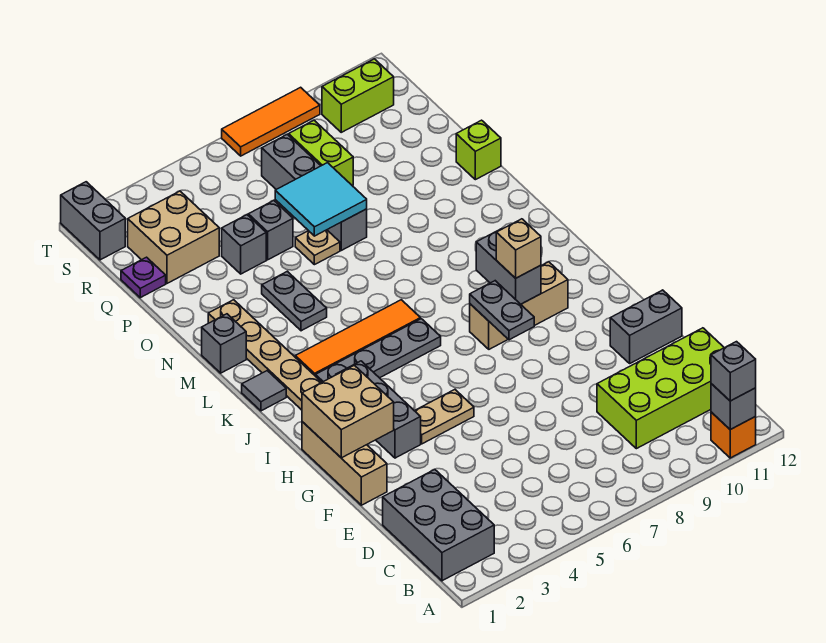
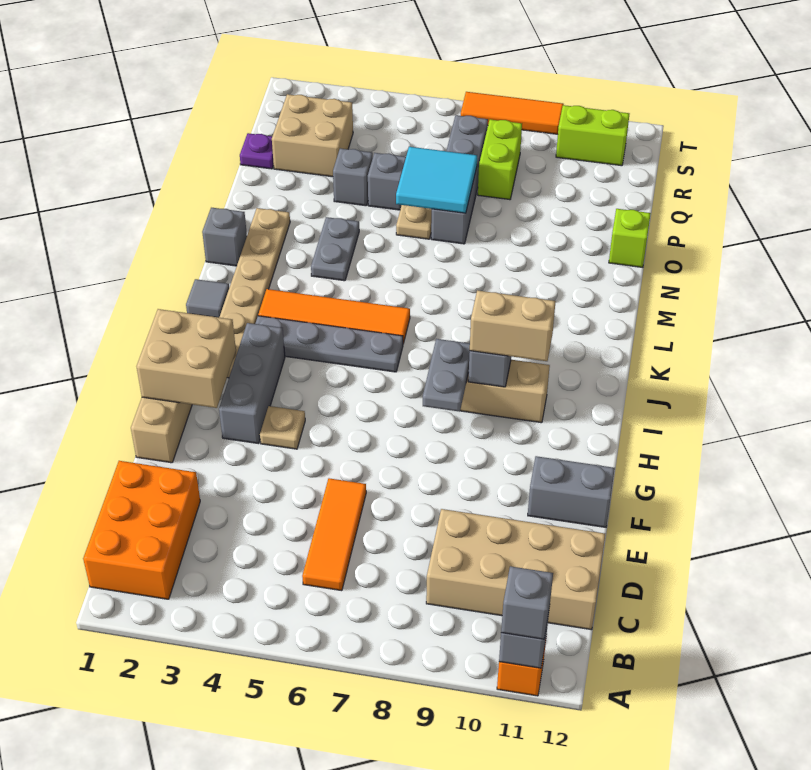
grey 2x3 brick [383,469,494,581] -> orange 2x3 brick [83,461,200,599]
none -> orange 1x3 tile [302,478,366,591]
lime 2x4 brick [597,328,724,449] -> tan 2x4 brick [426,509,605,630]
tan 1x2 plate [414,390,474,444] -> tan 1x1 plate [260,406,305,449]
tan 1x1 brick [496,219,541,278] -> tan 1x2 brick [470,290,556,361]
grey 1x2 brick [61,182,125,260] -> none

